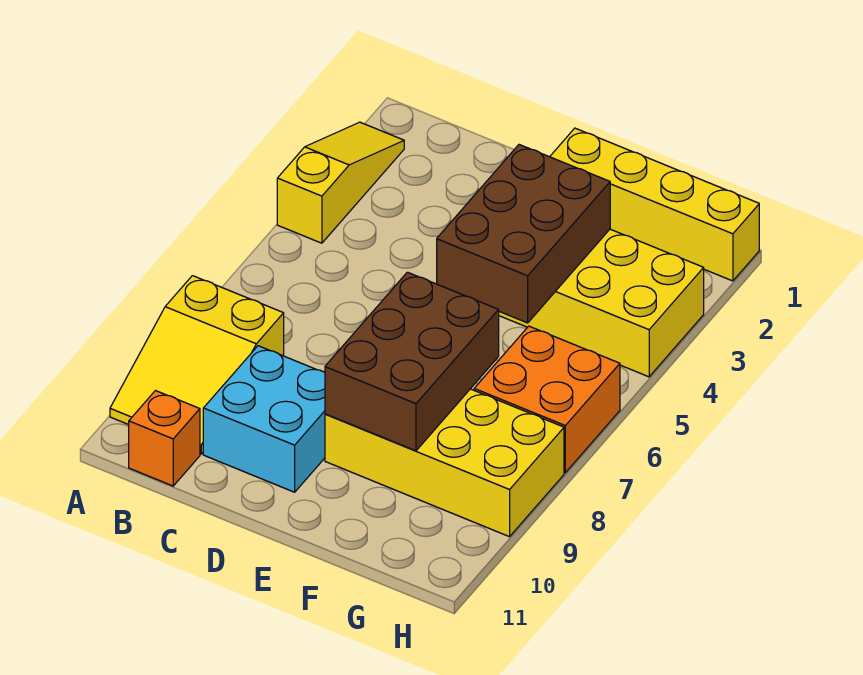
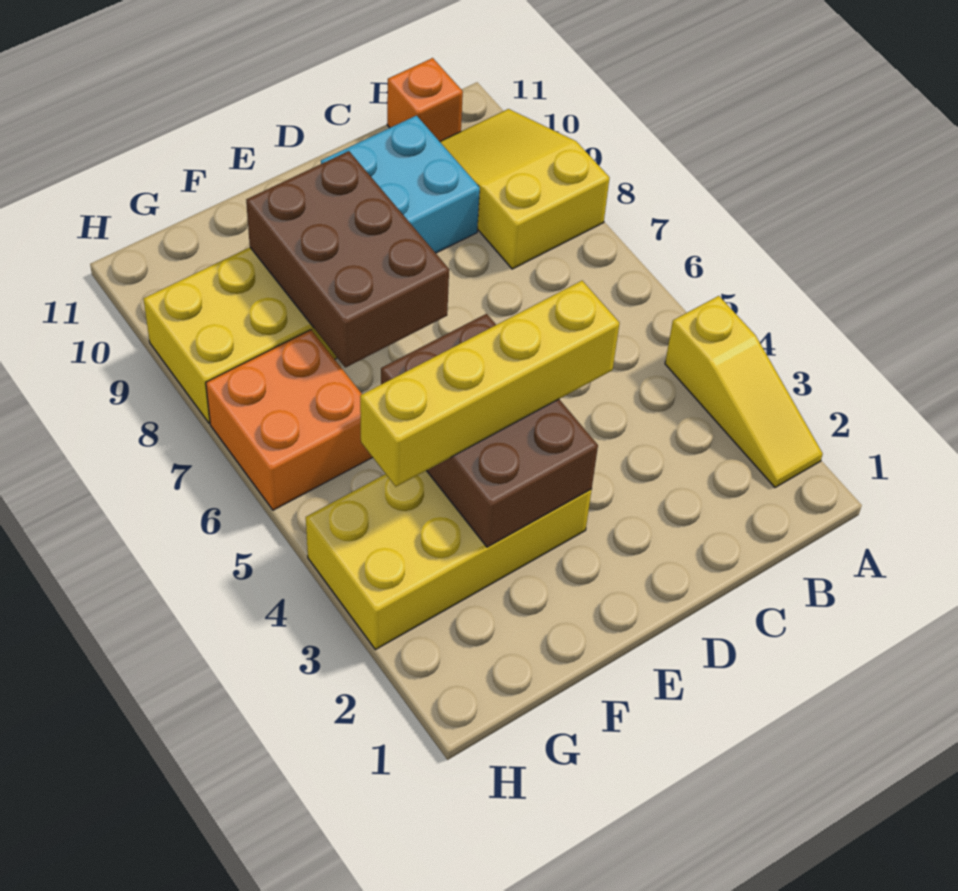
yellow 1x4 brick [550,128,759,281] -> yellow 1x4 brick moved to [360,281,620,487]

